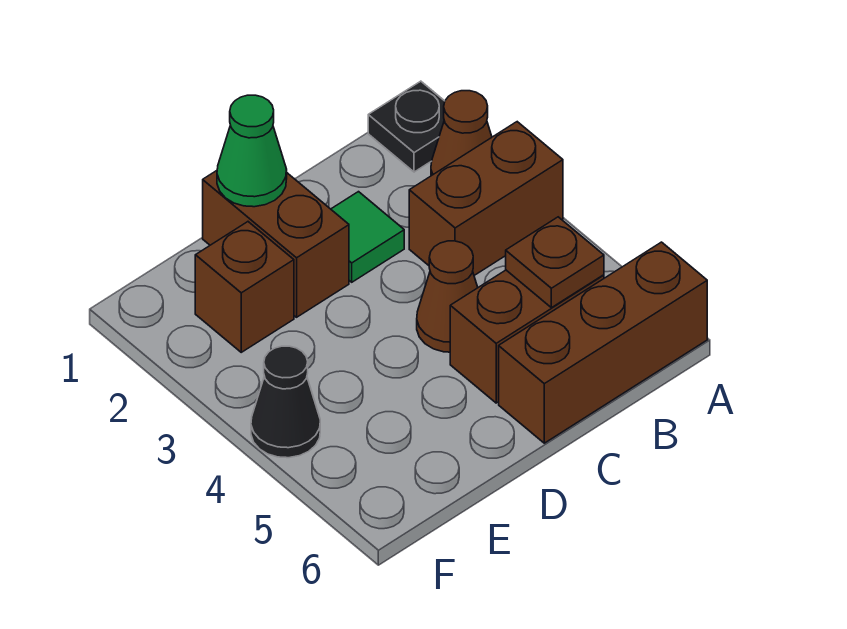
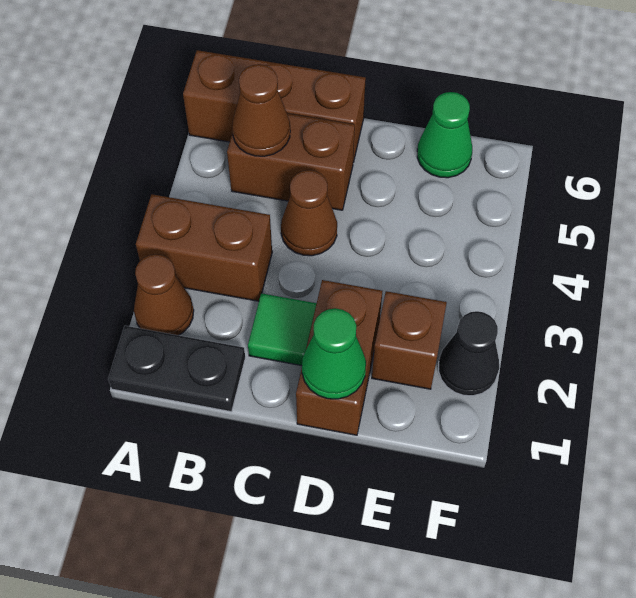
black 1x1 plate [368,81,445,172] -> black 1x2 plate [108,326,245,412]
brown 1x1 plate [506,217,604,308] -> brown 1x1 cone [232,64,290,156]
none -> green 1x1 cone [417,92,472,178]
black 1x1 cone [251,346,320,458] -> black 1x1 cone moved to [439,311,499,396]

